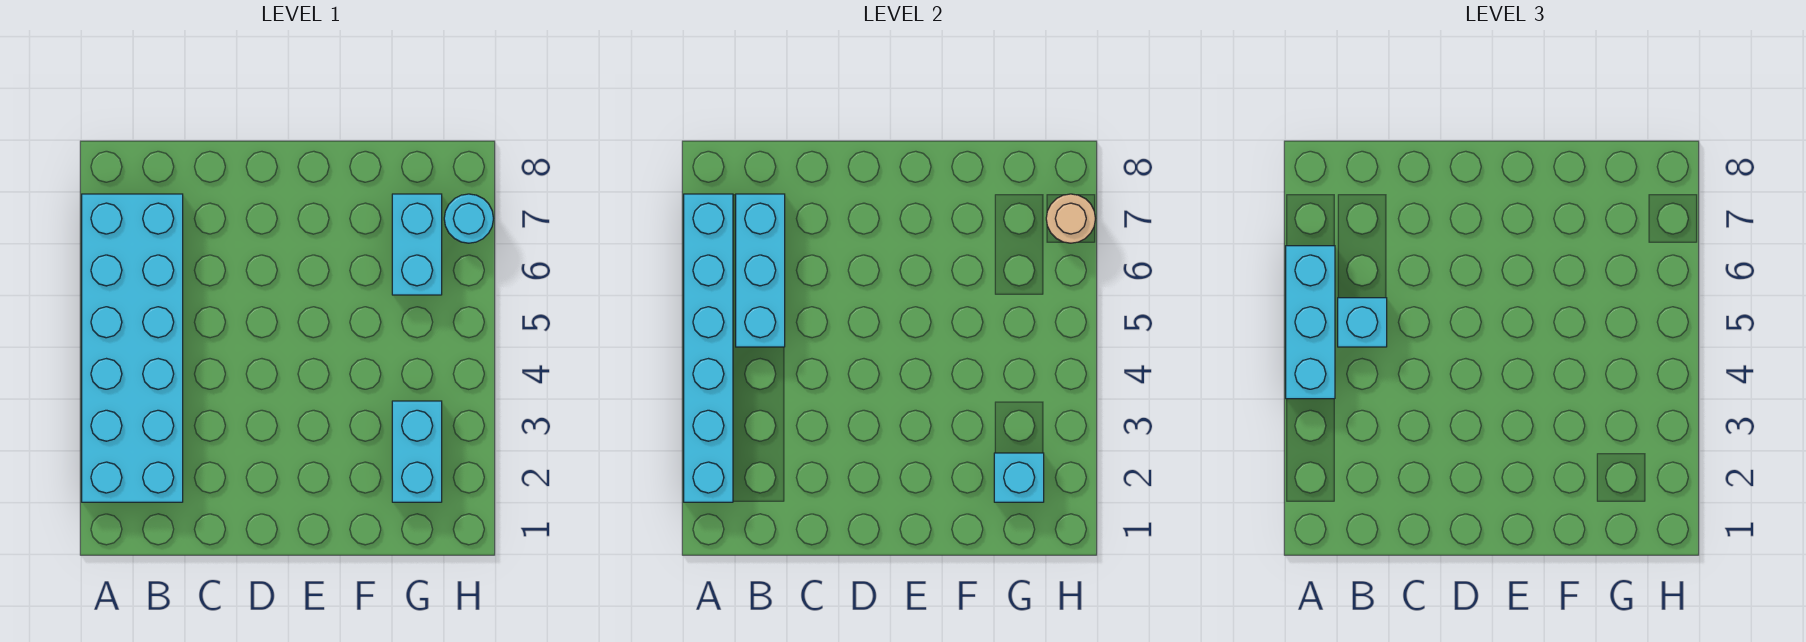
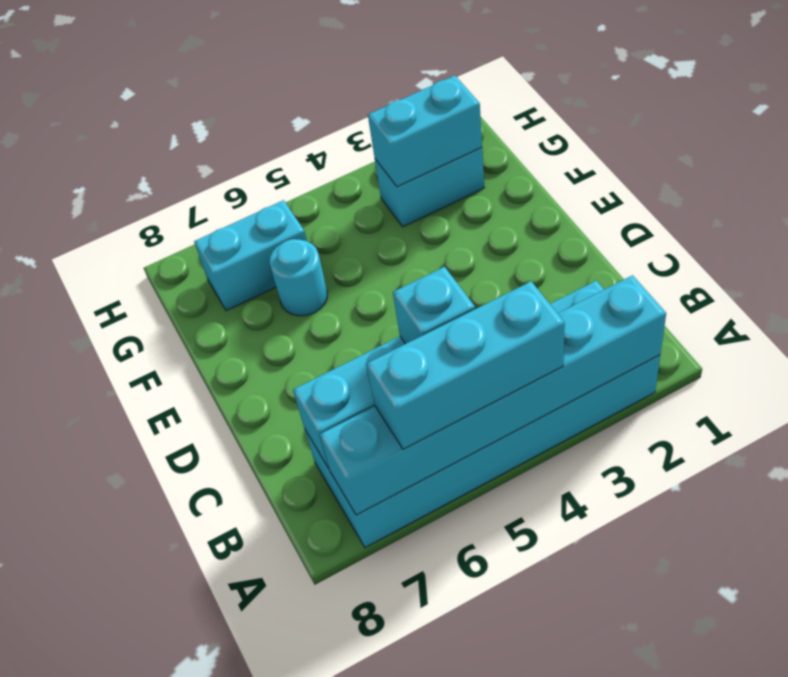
cyan 1x1 brick [994,453,1044,502] -> cyan 1x2 brick [368,75,482,187]
cyan 1x1 round brick [444,194,493,243] -> cyan 1x1 round brick moved to [269,239,327,316]
tan 1x1 round brick [1046,194,1095,243] -> none

